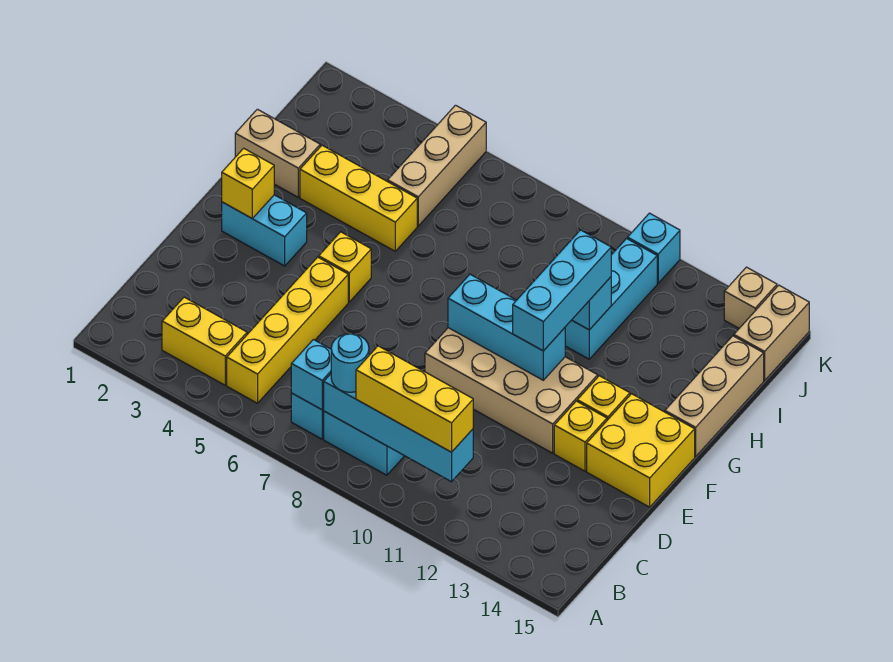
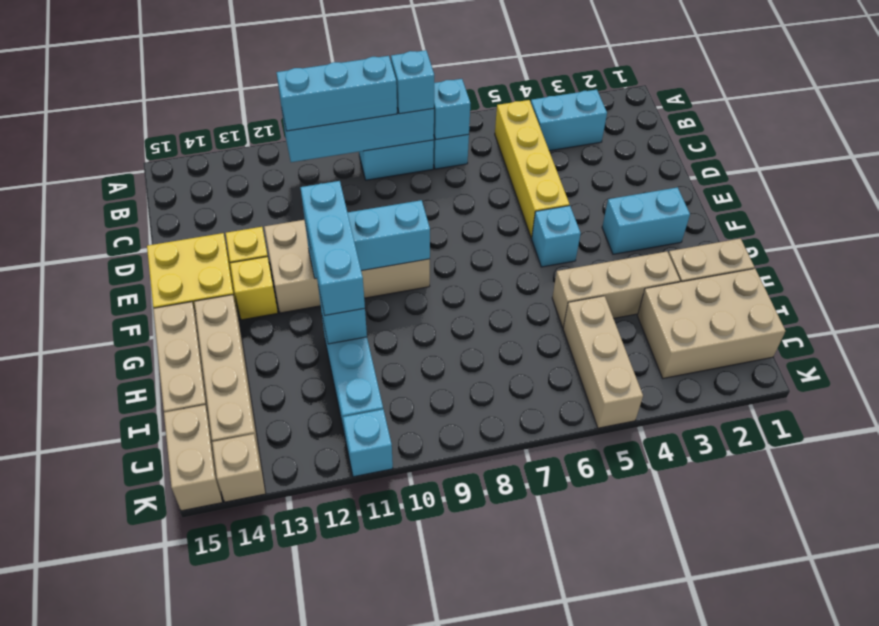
yellow 1x2 brick [162,297,247,385] -> cyan 1x2 brick [531,90,607,151]
cyan 1x1 round brick [331,334,369,392] -> cyan 1x1 brick [391,50,434,114]
yellow 1x3 brick [356,346,473,452] -> cyan 1x3 brick [276,56,397,131]
yellow 1x1 brick [222,148,274,219] -> none
yellow 1x1 brick [319,232,371,302] -> cyan 1x1 brick [532,206,581,267]
none -> tan 1x4 brick [194,295,259,451]
yellow 1x3 brick [300,145,417,251] -> tan 1x3 brick [552,252,680,327]
none -> tan 2x3 brick [637,269,785,378]

